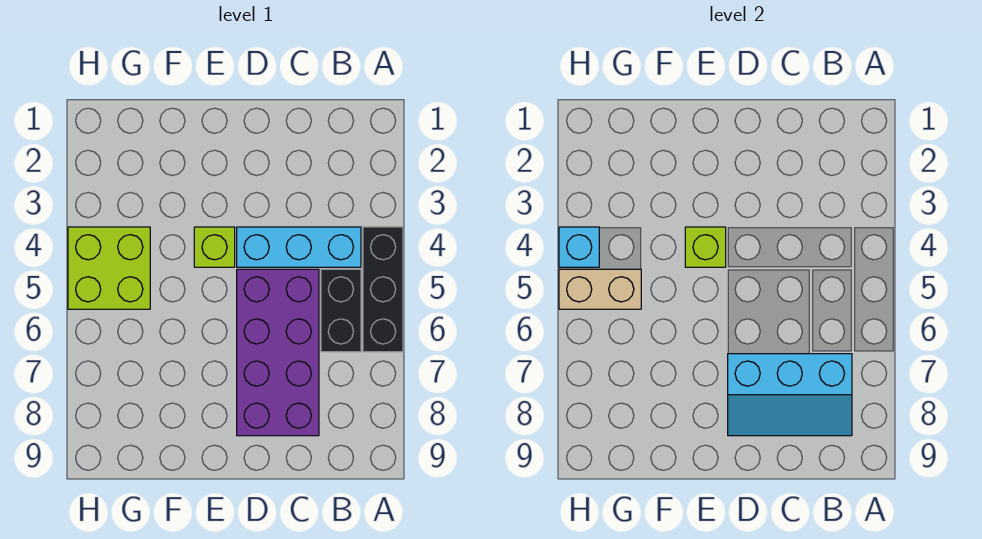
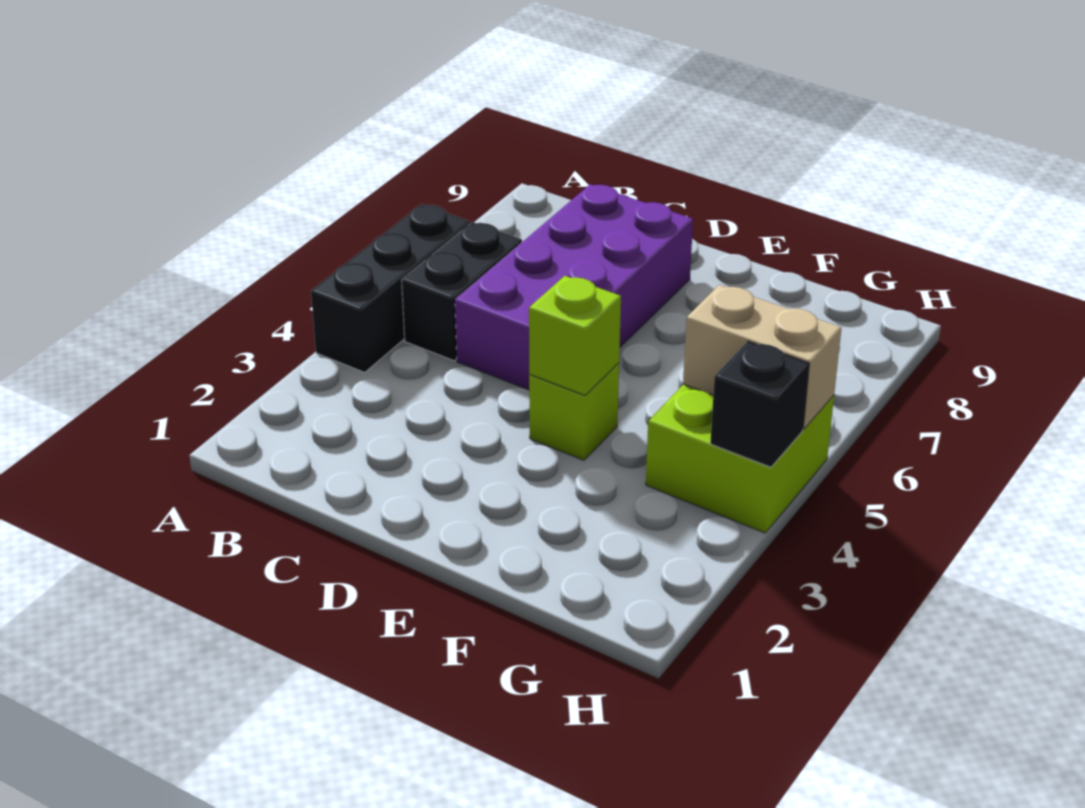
cyan 1x3 brick [237,227,361,267] -> none
cyan 2x3 slope [728,354,852,436] -> none
cyan 1x1 brick [559,227,599,267] -> black 1x1 brick [710,341,809,467]

